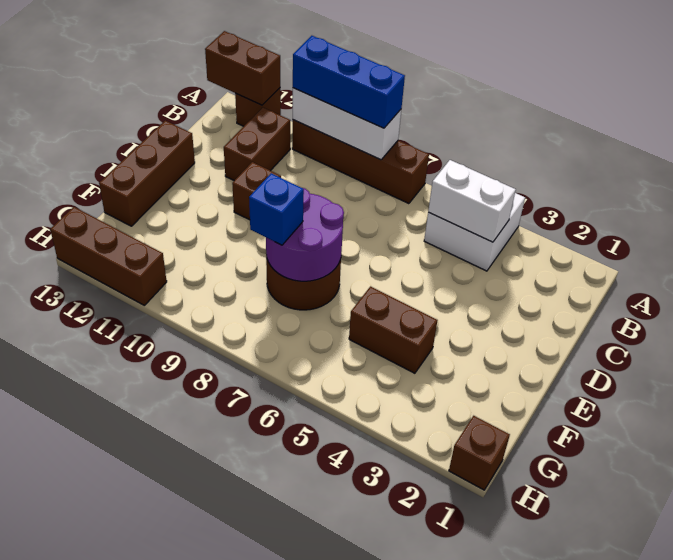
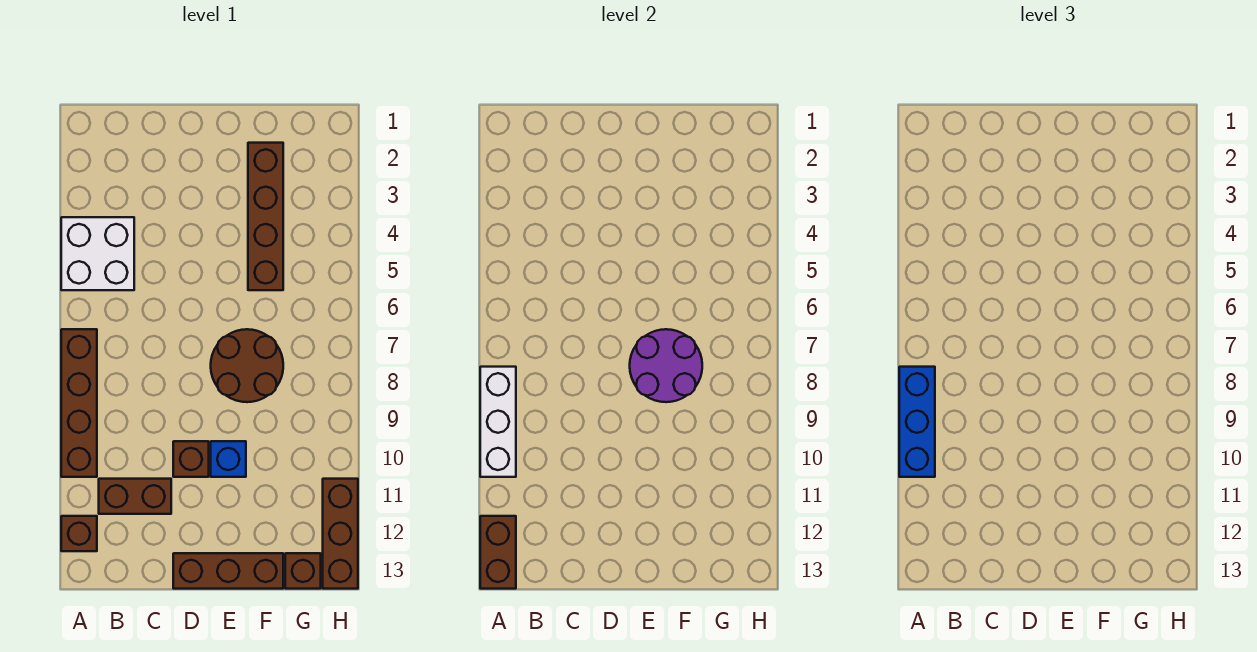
white 1x2 brick [428,160,516,242] -> none
brown 1x2 brick [349,287,437,373] -> brown 1x4 brick [248,143,283,290]
blue 1x1 brick [249,173,304,245] -> blue 1x1 brick moved to [211,441,246,477]
brown 1x1 brick [449,416,510,490] -> brown 1x1 brick moved to [285,553,321,589]

